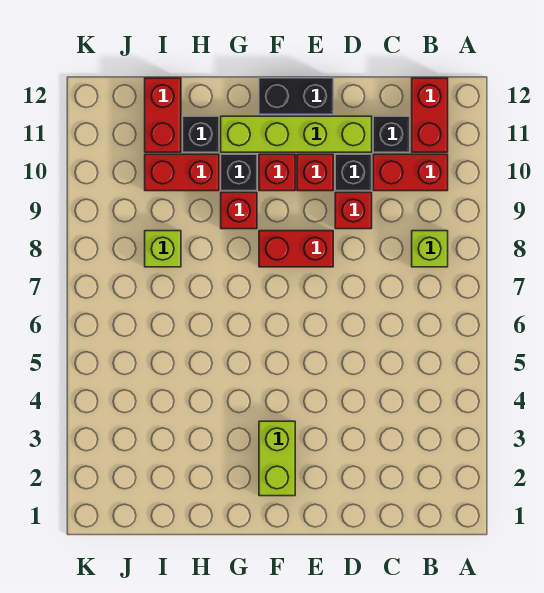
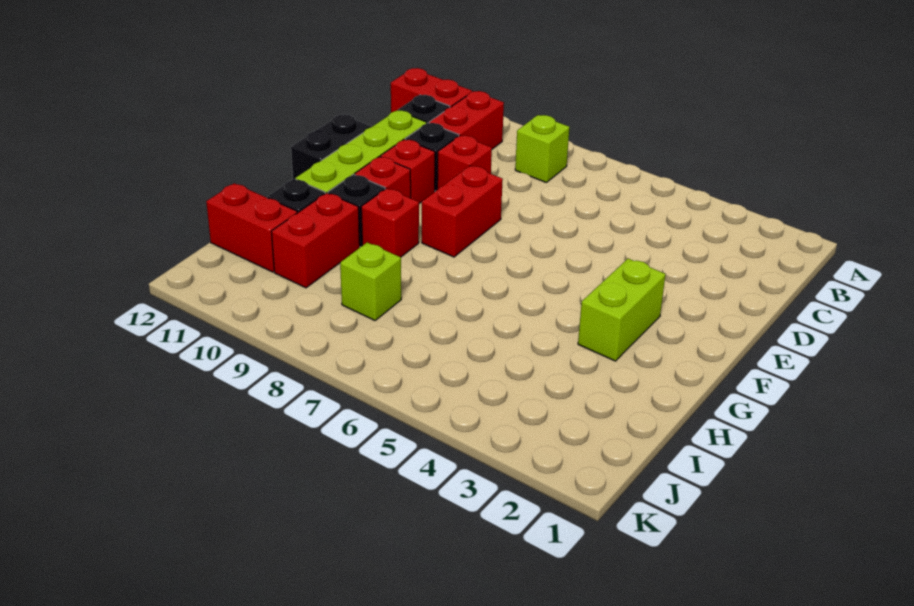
lime 1x2 brick [259,421,295,496] -> lime 1x2 brick turned to [578,259,666,361]

